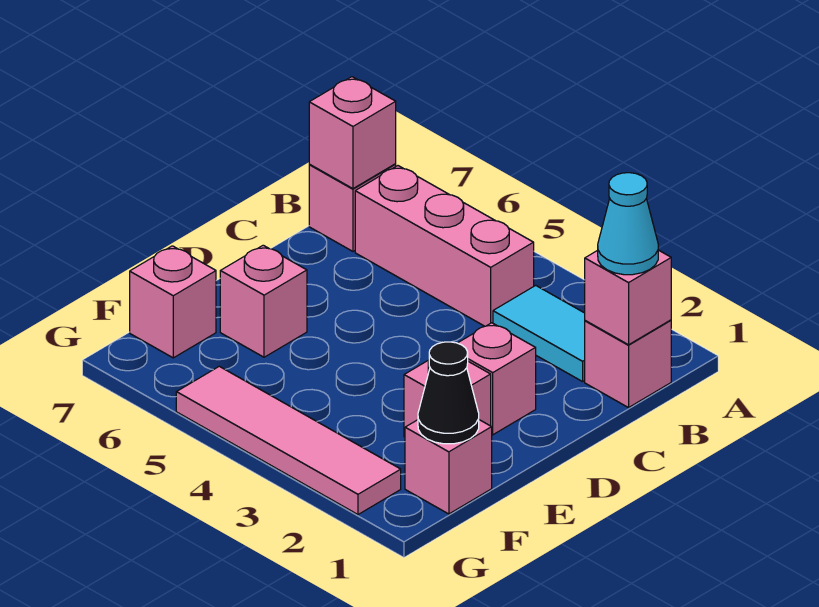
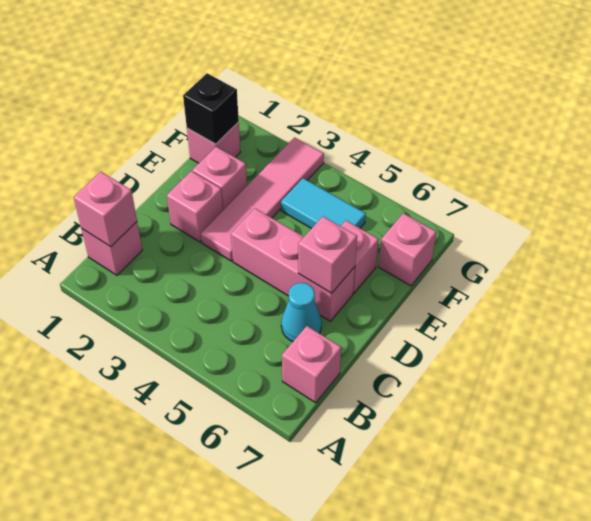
cyan 1x1 cone [598,173,658,275] -> cyan 1x1 cone moved to [281,283,322,342]
cyan 1x2 tile [493,285,585,382] -> cyan 1x2 tile moved to [281,178,366,229]
pink 1x3 brick [355,166,534,326] -> pink 1x3 brick moved to [231,209,355,321]
pink 1x1 brick [309,77,396,189] -> pink 1x1 brick moved to [298,217,357,293]
black 1x1 cone [418,342,479,444] -> black 1x1 brick [183,73,239,144]
pink 1x4 tile [176,366,401,514] -> pink 1x4 tile turned to [201,137,324,261]

